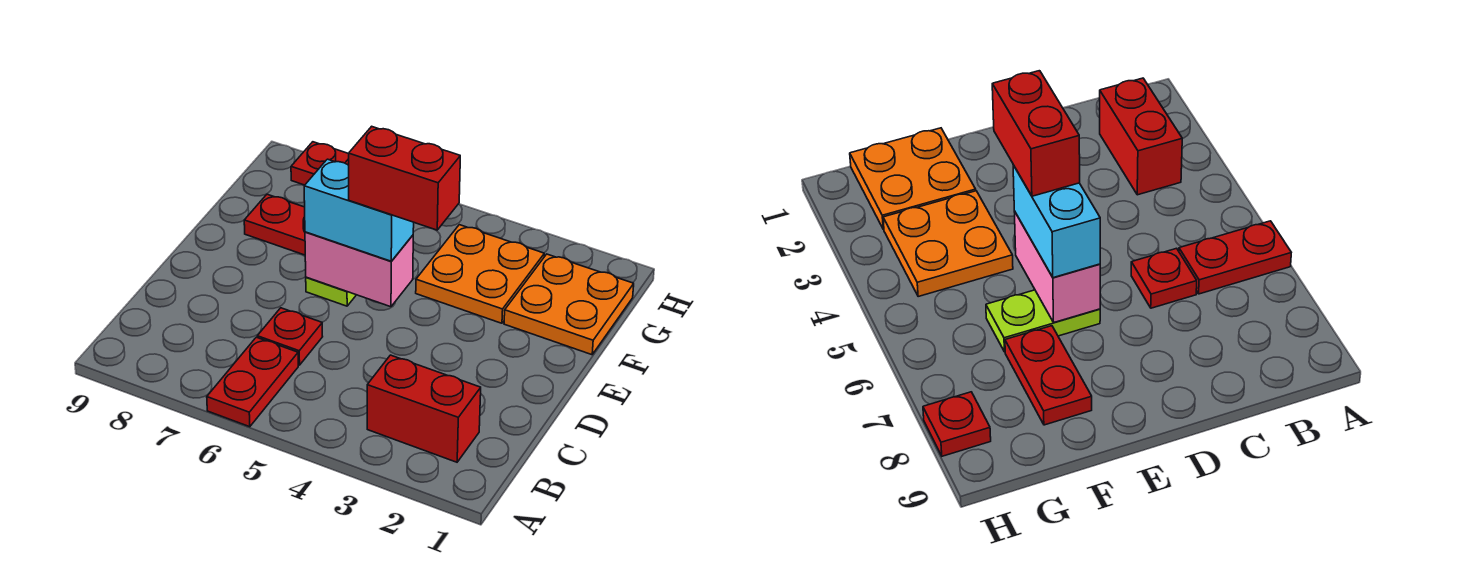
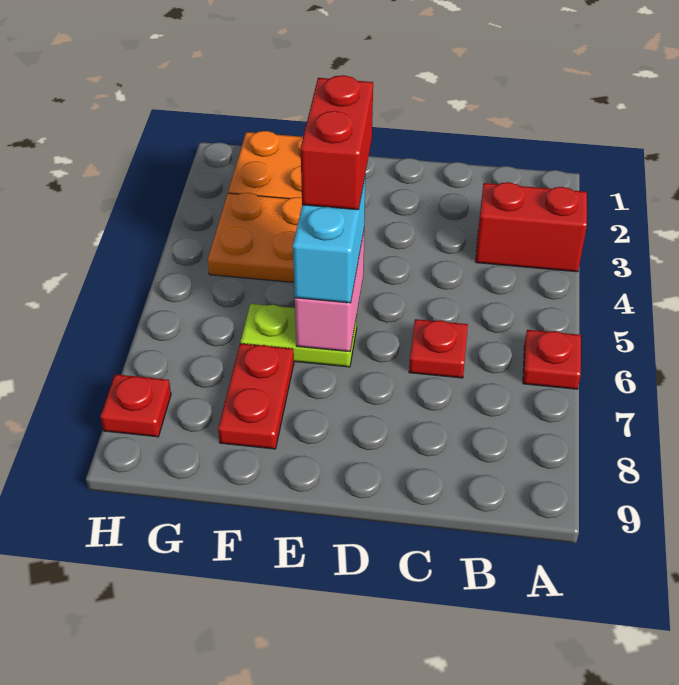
red 1x2 plate [207,337,298,427] -> red 1x1 plate [523,330,581,389]
red 1x2 brick [367,355,481,462] -> red 1x2 brick turned to [476,182,587,272]

